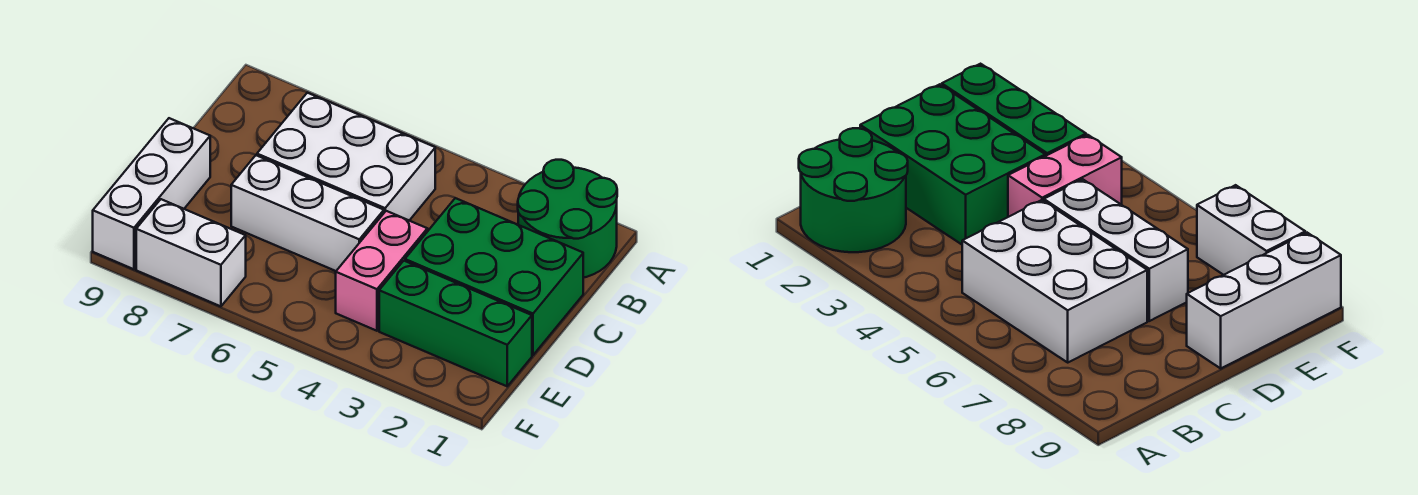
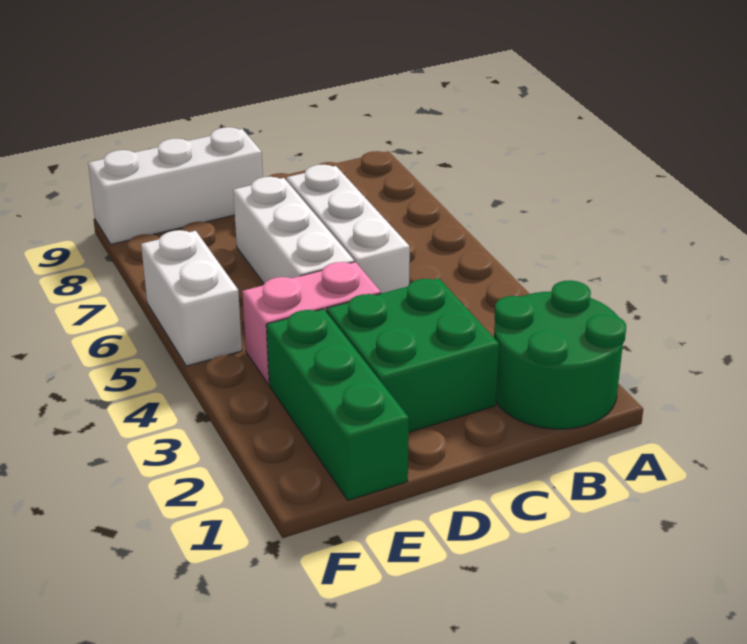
white 2x3 brick [257,93,435,220] -> white 1x3 brick [287,165,410,293]
green 2x3 brick [405,198,583,355] -> green 2x2 brick [327,278,499,432]
white 1x2 brick [136,199,246,306] -> white 1x2 brick moved to [141,230,242,366]

